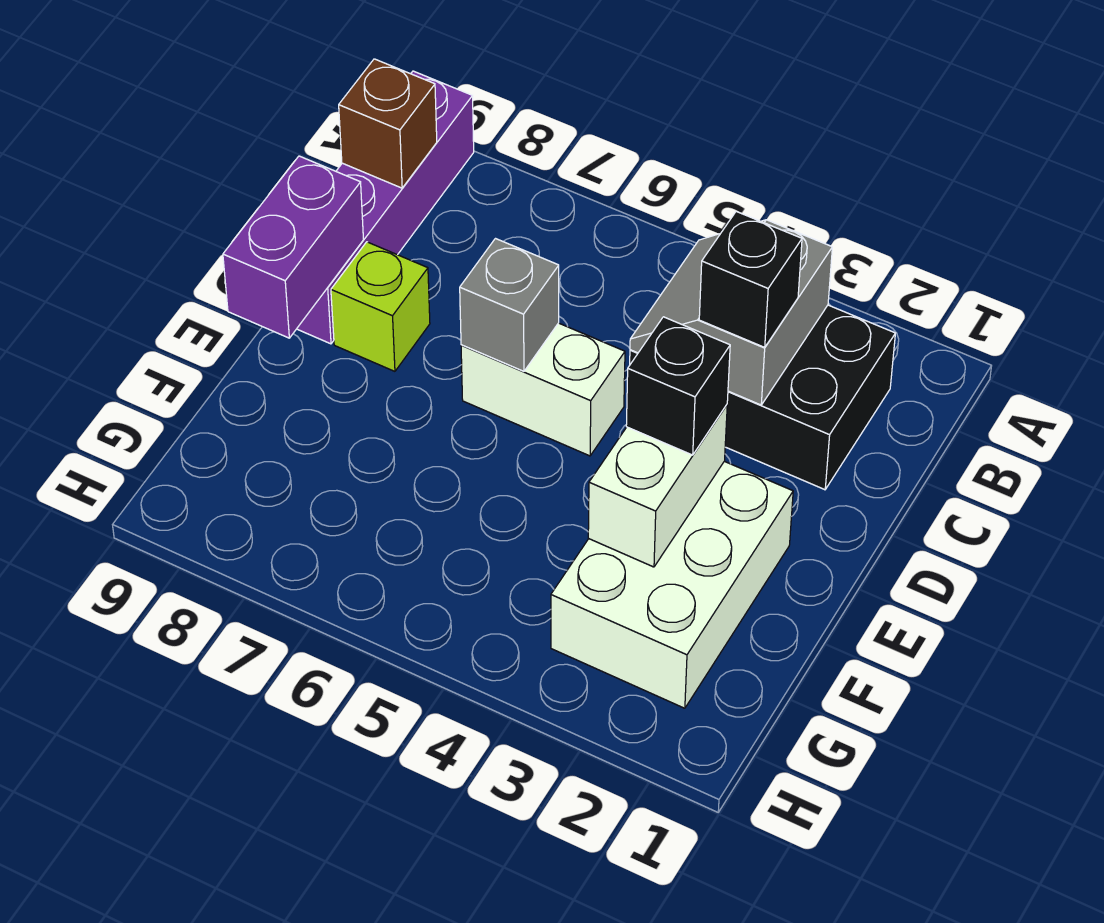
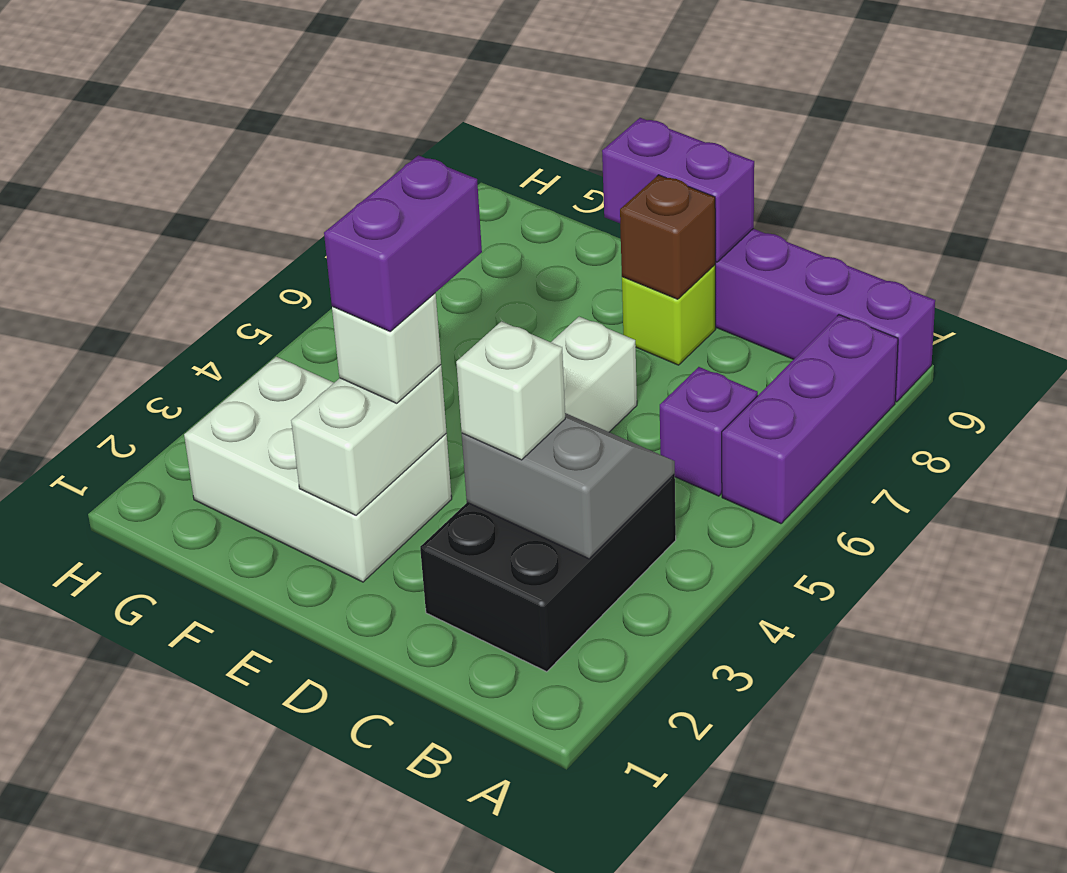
none -> purple 1x3 brick [722,315,898,524]
none -> purple 1x1 brick [660,367,758,496]
brown 1x1 brick [339,59,437,188] -> brown 1x1 brick moved to [620,175,715,299]
black 1x1 brick [699,212,802,347] -> white 1x1 brick [456,321,565,460]
grey 1x1 brick [460,239,559,371] -> none
white 1x2 brick [588,405,727,567] -> white 1x2 brick turned to [291,365,447,515]
black 1x1 brick [626,317,730,455] -> white 1x1 brick [332,293,441,403]
none -> purple 1x2 brick [324,155,482,331]

